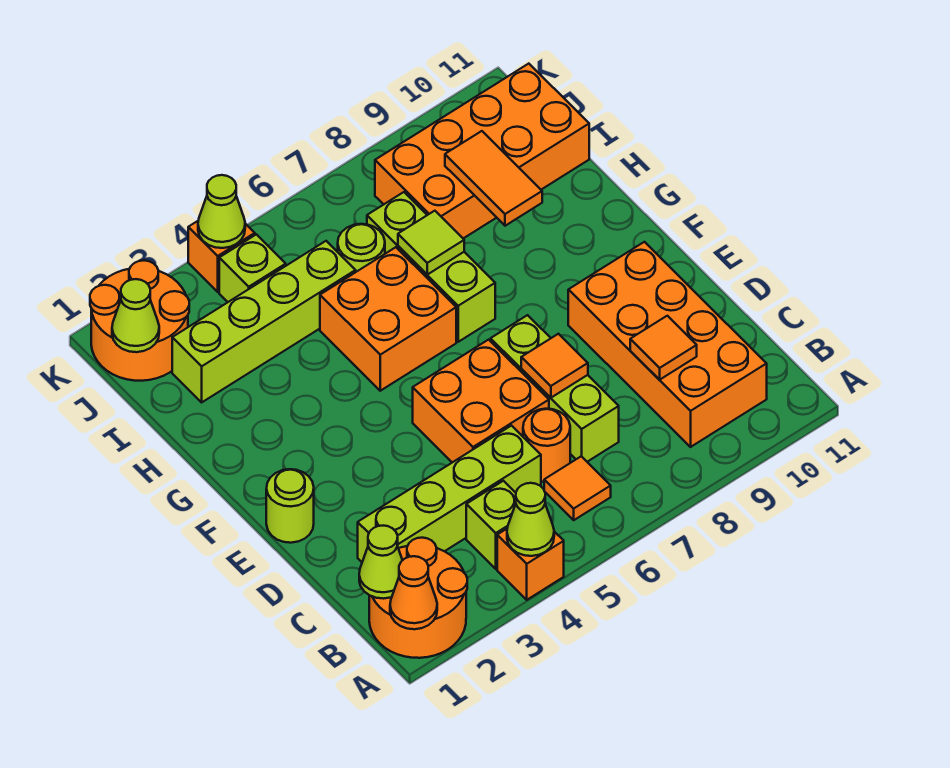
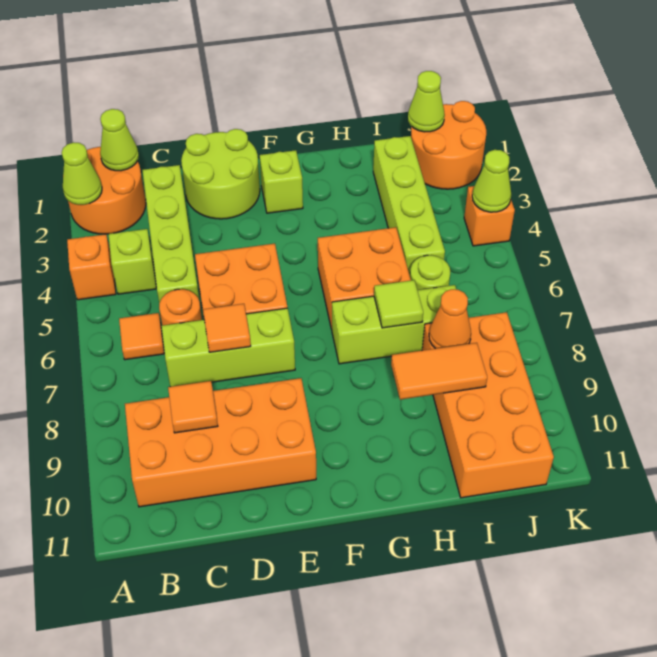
orange 1x1 cone [390,556,437,629] -> orange 1x1 cone moved to [429,289,471,349]
lime 1x1 cone [507,483,554,556] -> lime 1x1 cone moved to [62,142,102,205]
lime 1x1 round brick [266,469,314,543] -> lime 2x2 round brick [181,129,260,219]
lime 1x1 brick [219,234,286,302] -> lime 1x1 brick moved to [260,150,303,213]

